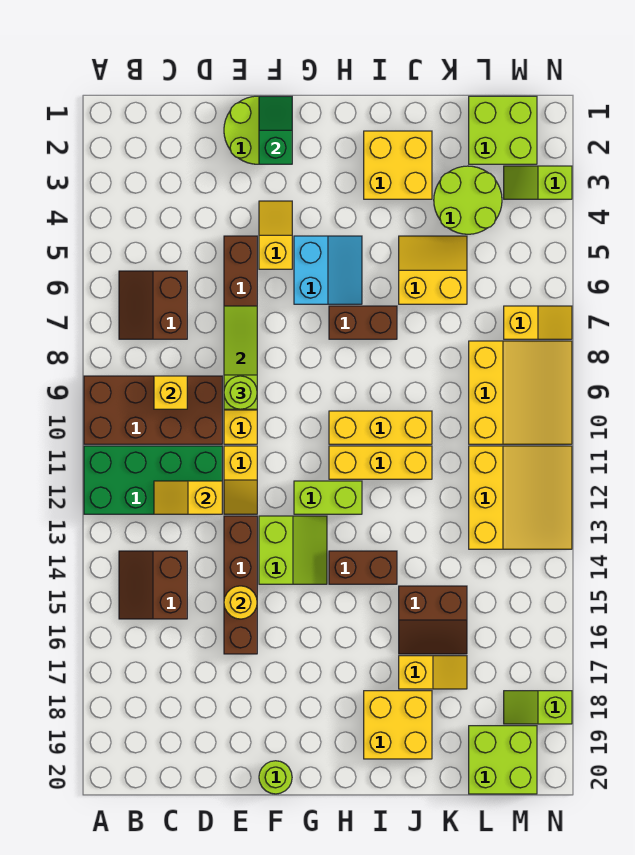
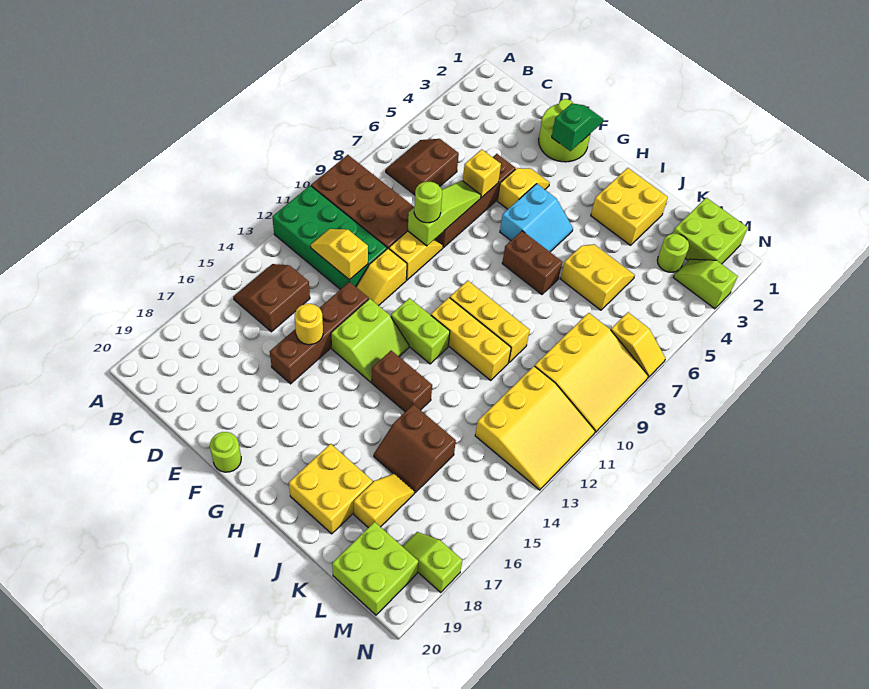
yellow 1x1 brick [154,376,187,409] -> yellow 1x1 brick moved to [463,149,501,197]
yellow 1x2 slope [399,656,467,689] -> yellow 1x2 slope turned to [354,474,414,528]
lime 2x2 round brick [434,166,502,234] -> lime 1x1 round brick [657,234,689,272]

